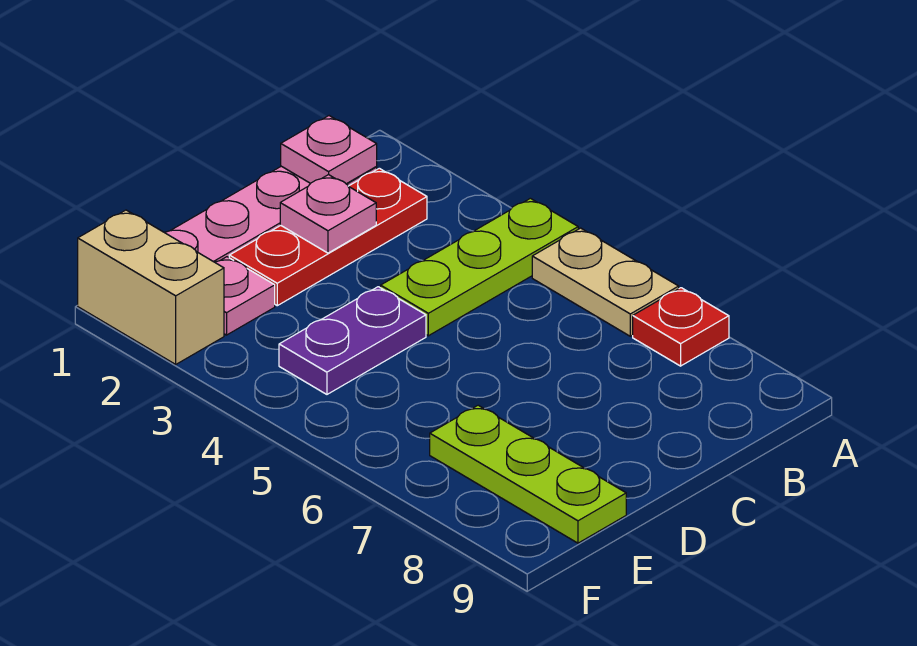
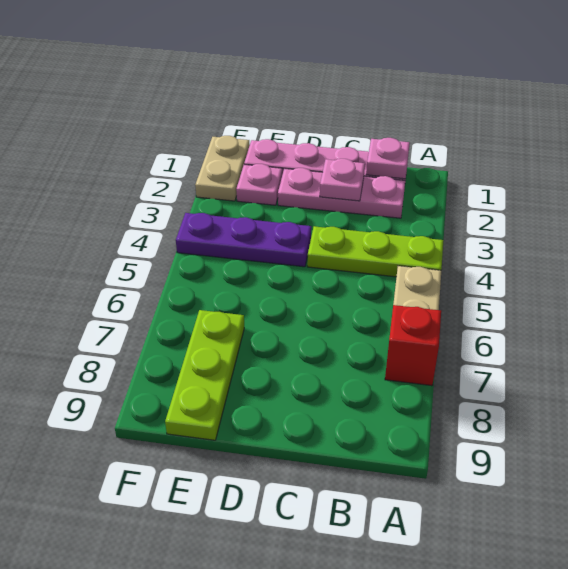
red 1x1 plate [633,288,729,366] -> red 1x1 brick [385,305,441,386]
red 1x3 plate [229,168,427,306] -> pink 1x3 plate [278,168,405,218]
purple 1x2 plate [279,287,426,394] -> purple 1x3 plate [176,213,311,267]
tan 1x2 brick [78,210,224,364] -> tan 1x2 plate [195,136,250,201]

